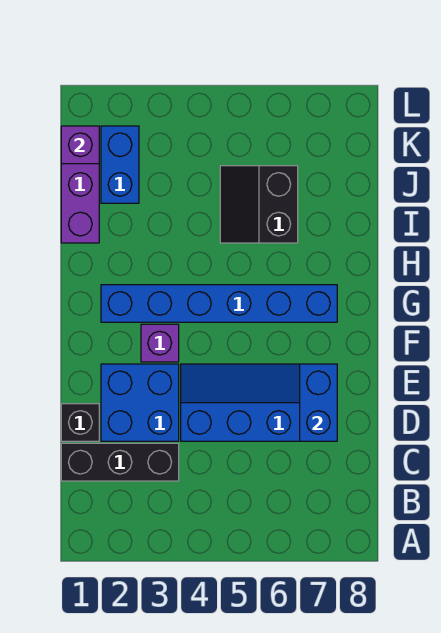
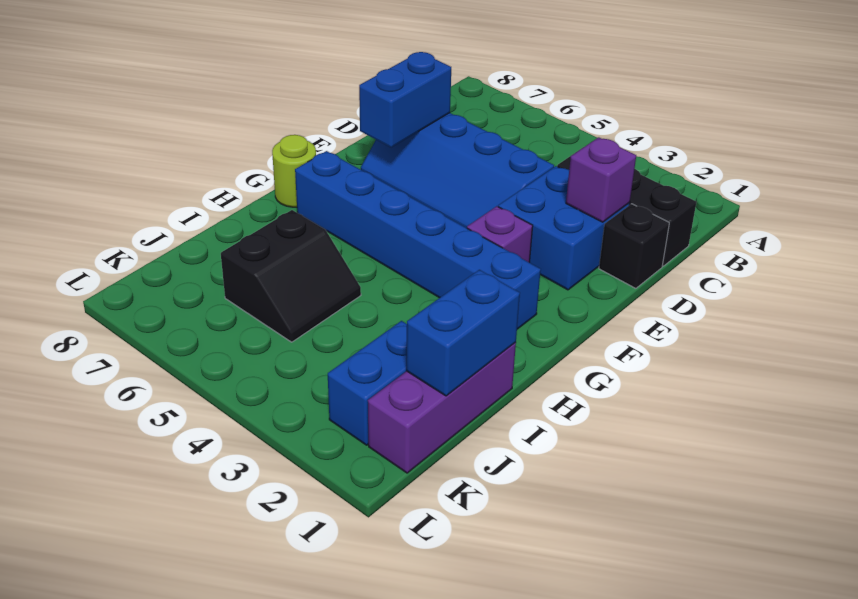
none -> lime 1x1 round brick [272,135,316,207]
none -> blue 1x2 brick [406,270,520,396]
purple 1x1 brick [61,126,99,164] -> purple 1x1 brick moved to [566,137,636,222]

